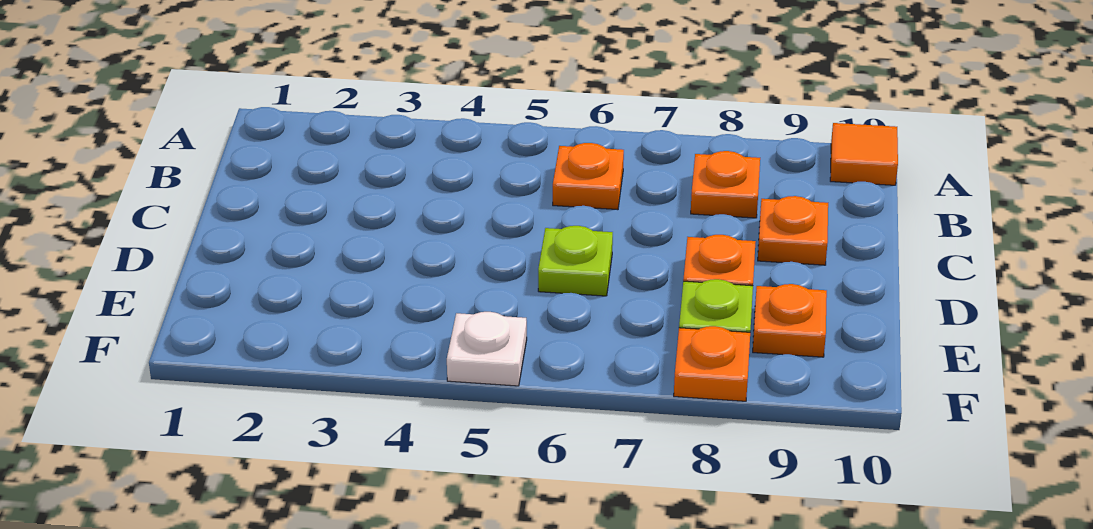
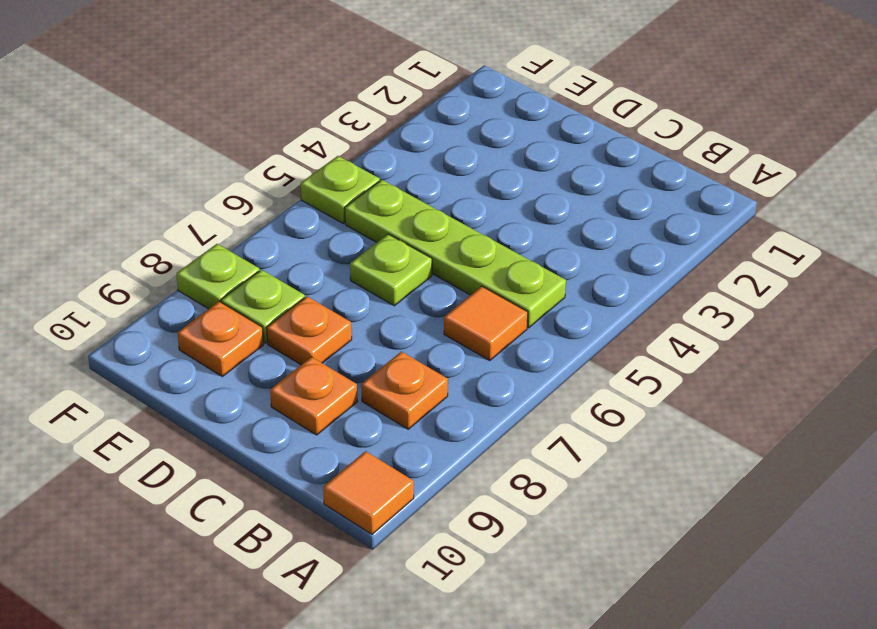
none -> lime 1x4 plate [345,180,566,328]
orange 1x1 plate [553,143,624,210] -> orange 1x1 tile [444,286,528,361]
white 1x1 plate [447,312,527,386] -> lime 1x1 plate [301,156,380,223]
orange 1x1 plate [674,326,750,401] -> lime 1x1 plate [177,244,259,309]

